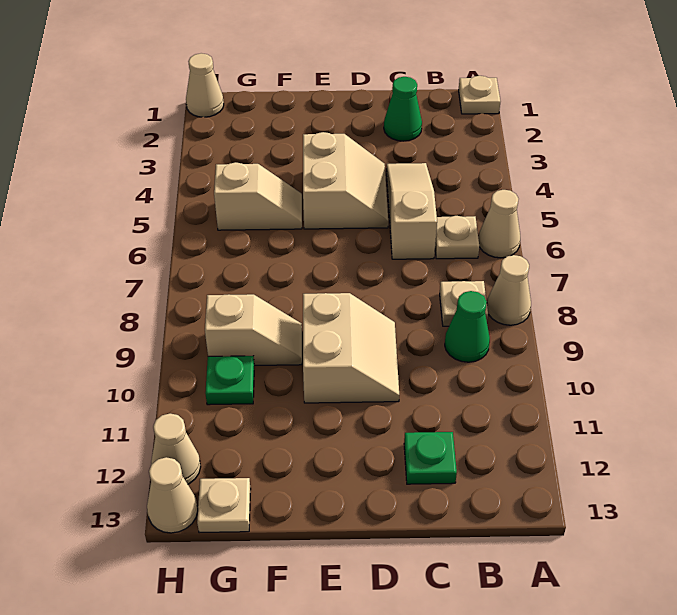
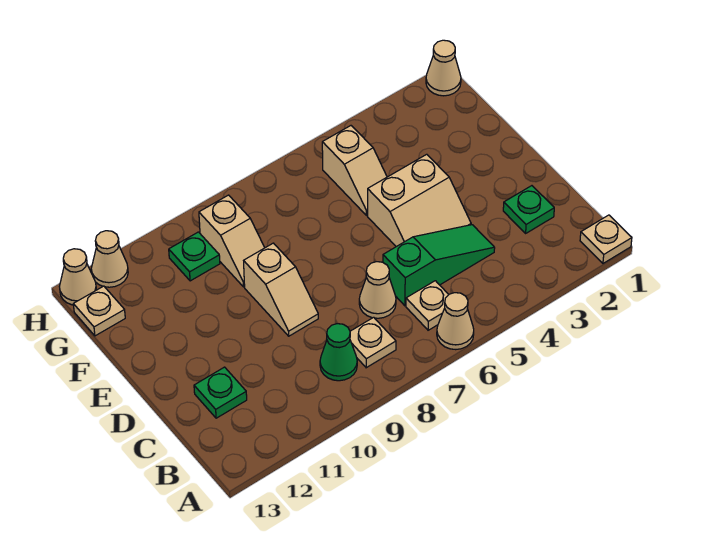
tan 1x1 cone [487,255,531,325] -> tan 1x1 cone moved to [359,262,396,318]
green 1x1 cone [384,77,422,141] -> green 1x1 plate [503,186,554,233]
tan 1x3 slope [386,163,437,259] -> green 1x3 slope [383,225,495,306]
tan 2x2 slope [303,293,399,403] -> tan 1x2 slope [244,243,318,336]

